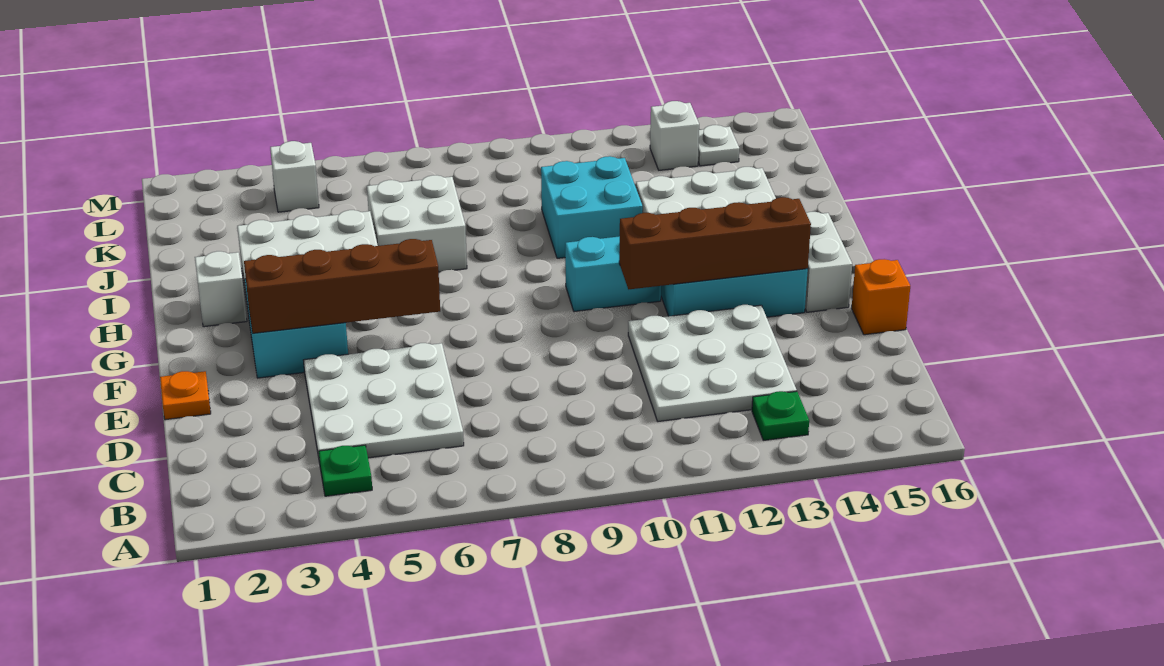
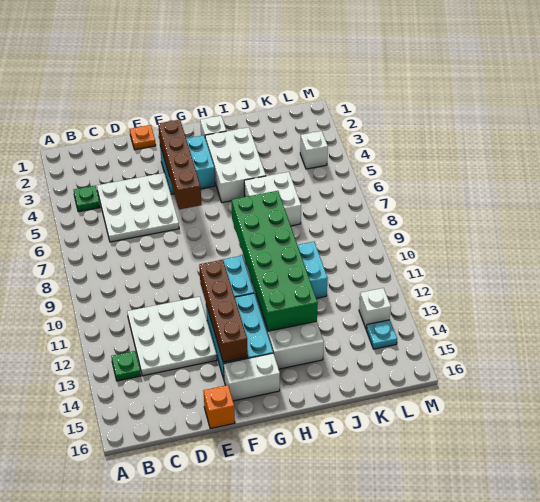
none -> green 2x6 brick [231,191,318,331]
white 1x1 plate [698,125,739,166] -> cyan 1x1 plate [366,320,397,349]

